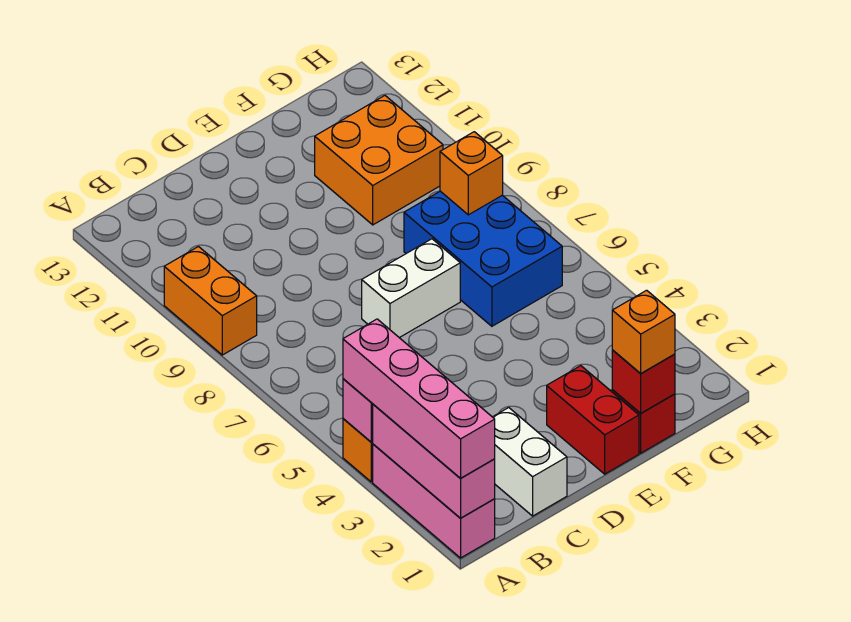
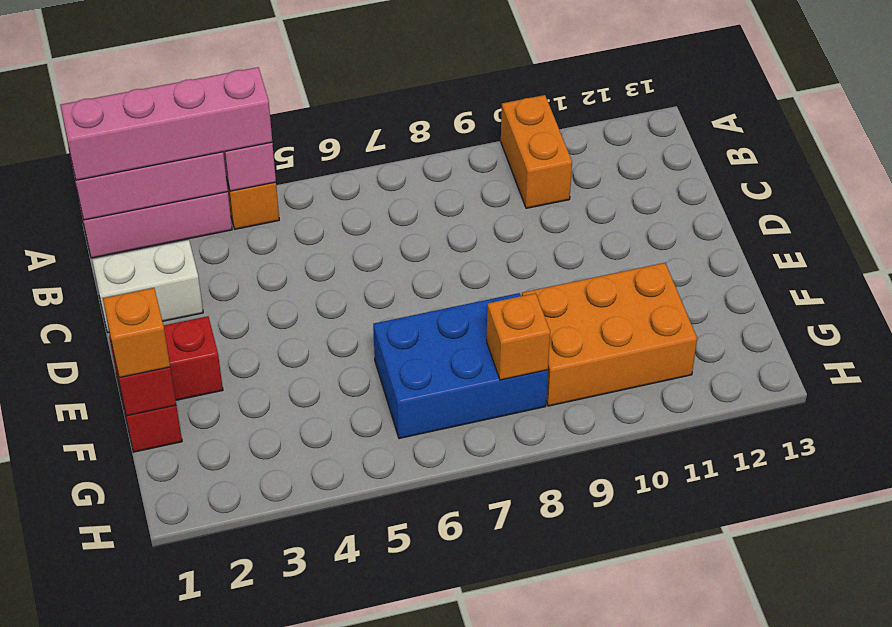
orange 1x2 brick [164,247,257,355] -> orange 1x2 brick turned to [501,95,572,208]
white 1x2 brick [362,239,460,338] -> none
orange 2x2 brick [315,96,443,225] -> orange 2x3 brick [522,263,697,406]

